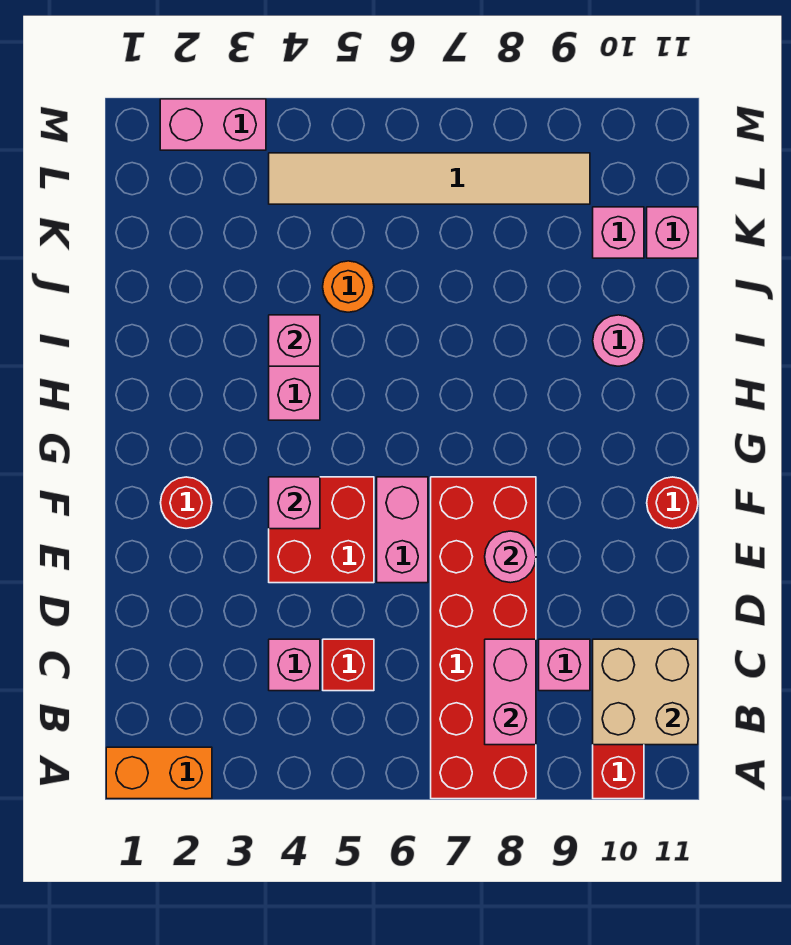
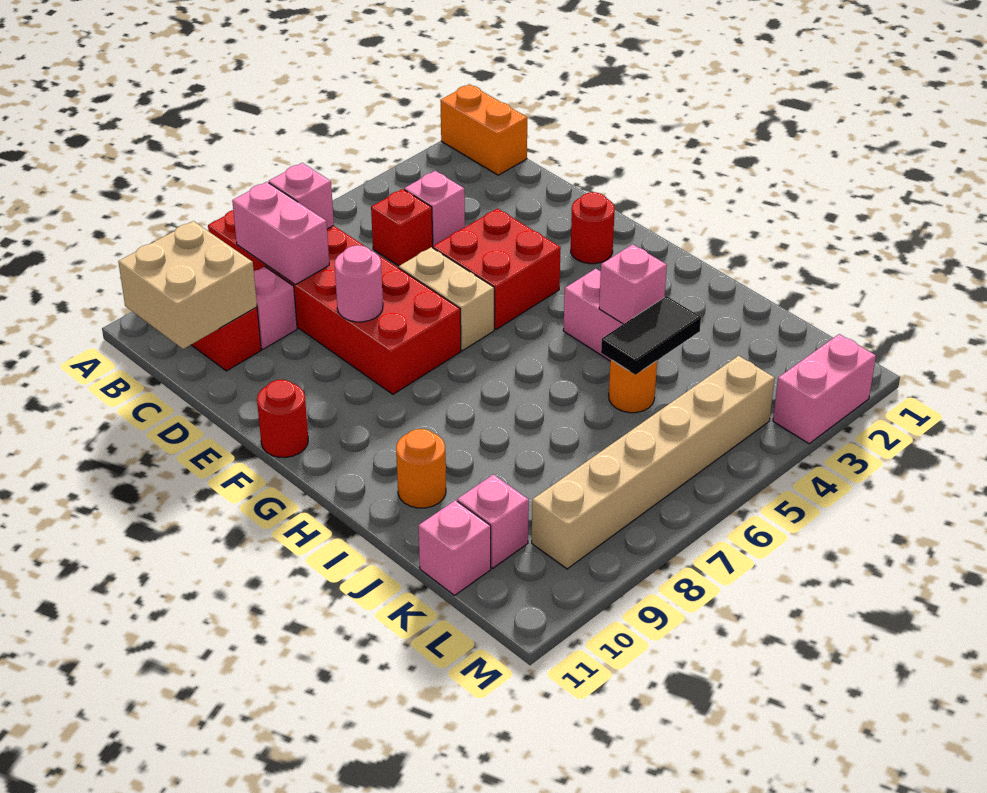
orange 1x2 brick [106,747,212,799] -> orange 1x2 brick turned to [440,84,527,175]
pink 1x2 brick [377,477,428,583] -> tan 1x2 brick [399,247,494,351]
pink 1x1 brick [269,477,320,529] -> pink 1x1 brick moved to [269,163,334,229]
pink 1x1 round brick [593,315,644,366] -> orange 1x1 round brick [396,429,446,508]
none -> black 1x2 tile [601,296,701,375]
tan 1x6 tile [269,153,590,204] -> tan 1x6 brick [532,356,775,569]

